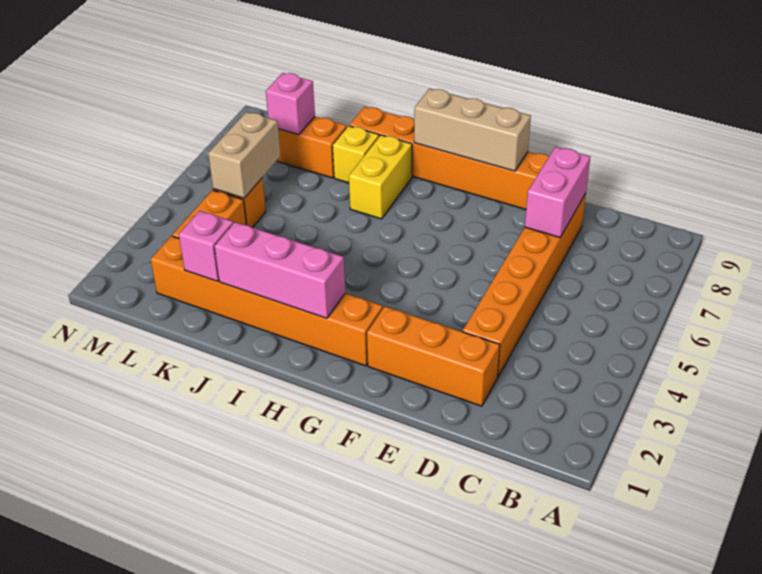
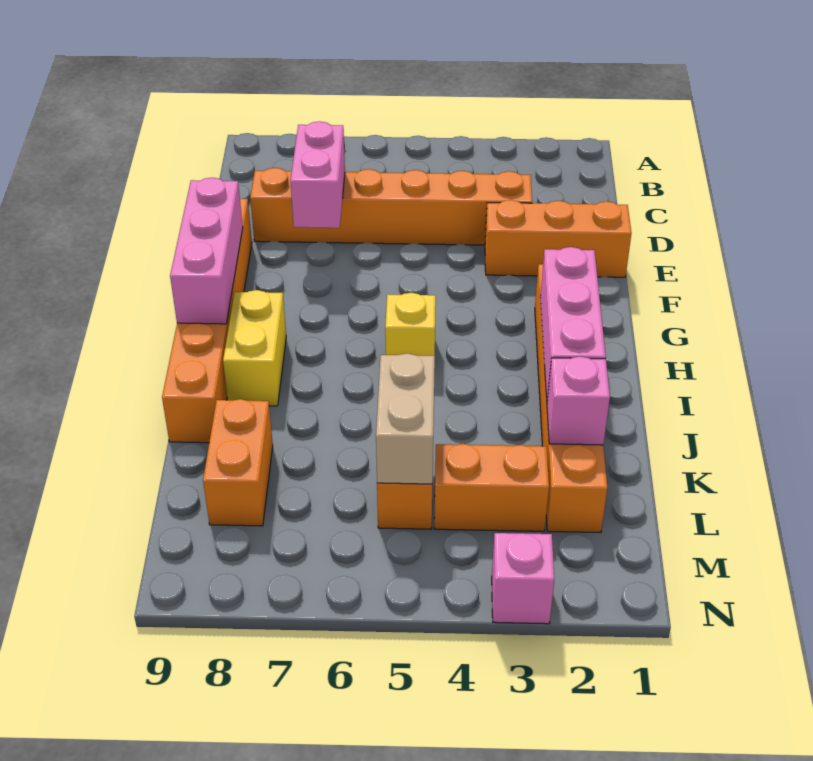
orange 1x3 brick [367,306,500,406] -> orange 1x3 brick turned to [485,200,632,277]
pink 1x2 brick [525,147,590,237] -> pink 1x2 brick turned to [291,121,345,228]
tan 1x3 brick [414,89,531,171] -> pink 1x3 brick [170,178,243,324]
yellow 1x2 brick [349,135,412,219] -> yellow 1x2 brick turned to [223,290,286,406]
yellow 1x1 brick [333,126,379,183] -> yellow 1x1 brick moved to [385,293,436,356]
tan 1x2 brick [208,112,281,198] -> tan 1x2 brick turned to [376,353,435,484]
pink 1x1 brick [266,73,315,135] -> pink 1x1 brick moved to [492,533,554,624]

